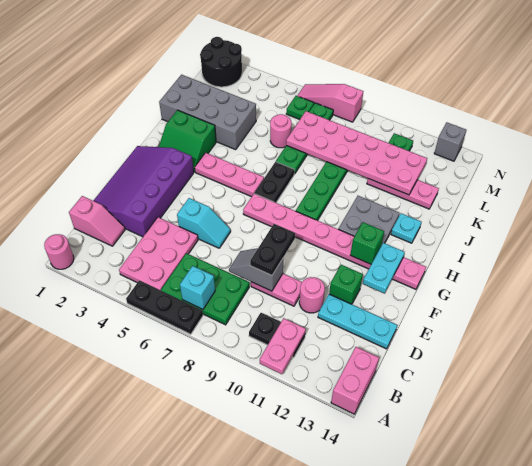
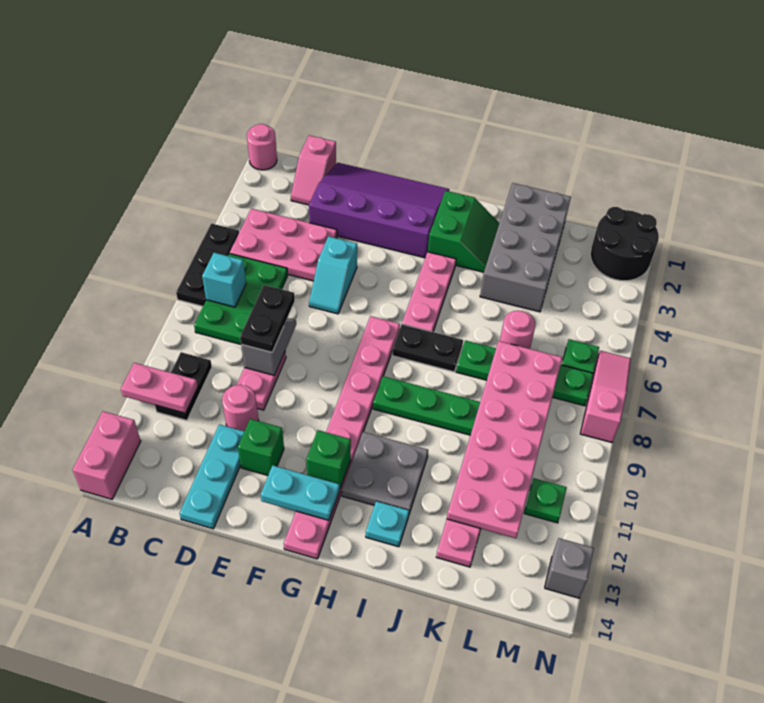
pink 1x2 brick [331,347,379,414] -> pink 1x2 brick turned to [73,411,141,499]
black 1x2 plate [250,224,295,275] -> black 1x2 plate turned to [240,285,295,352]
green 2x2 slope [159,110,216,172] -> green 2x2 slope turned to [428,191,499,272]

